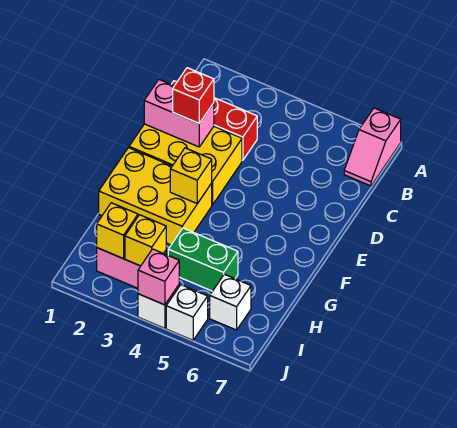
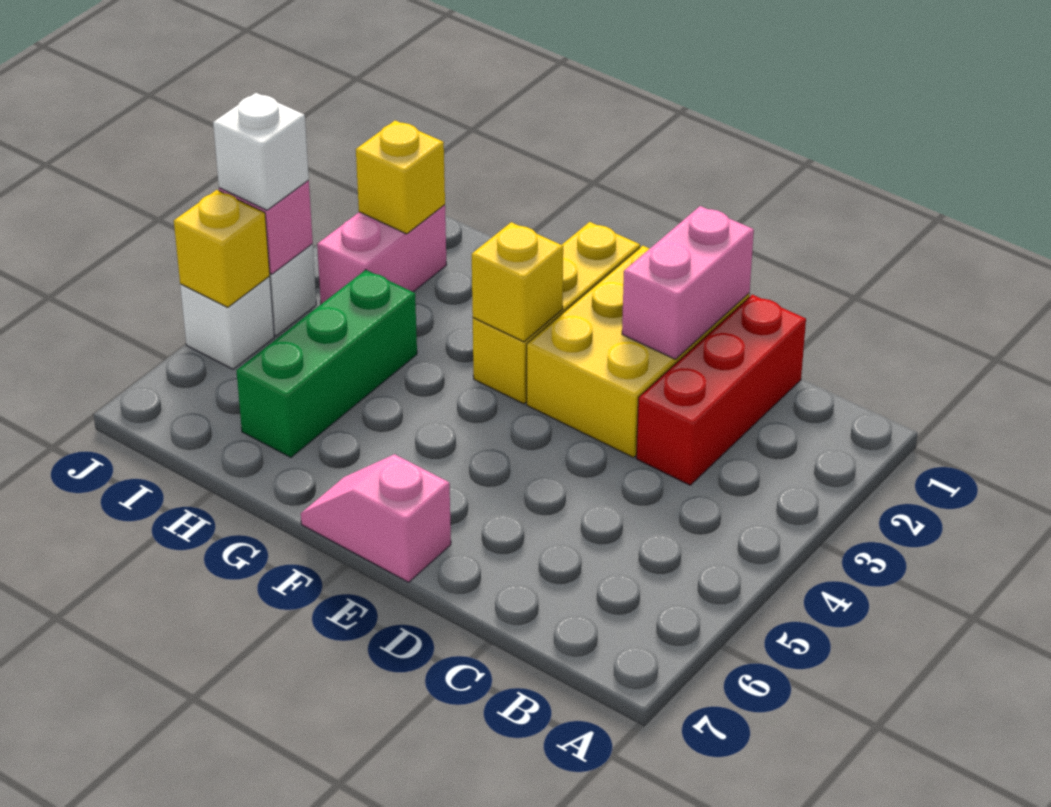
pink 1x2 slope [344,108,401,186] -> pink 1x2 slope moved to [301,454,451,582]
red 1x1 brick [173,68,214,123] -> none
yellow 2x3 brick [99,148,212,245] -> yellow 1x3 brick [473,222,640,404]
green 1x2 brick [168,228,238,291] -> green 1x3 brick [236,270,417,457]
yellow 1x1 brick [125,215,166,266] -> yellow 1x1 brick moved to [174,190,270,307]
white 1x1 brick [210,274,251,330] -> white 1x1 brick moved to [213,93,309,210]

